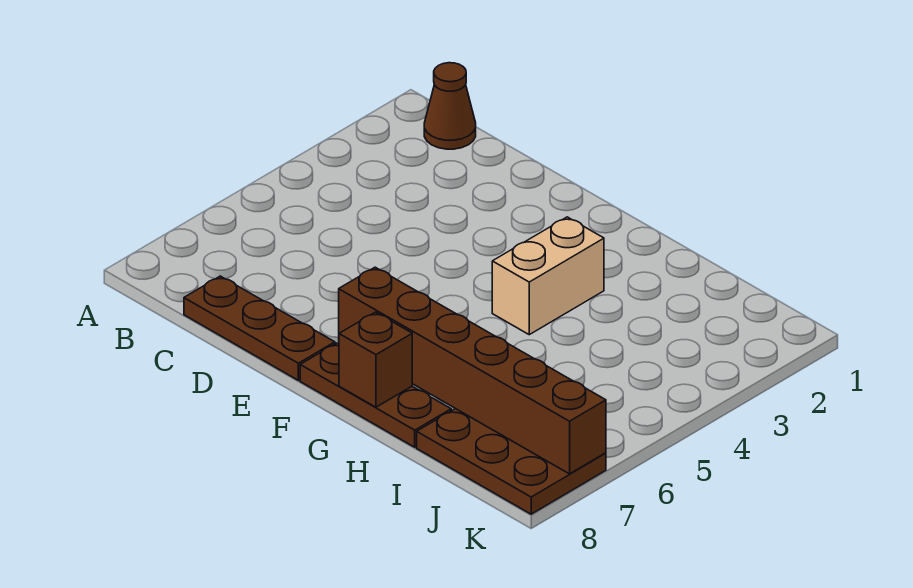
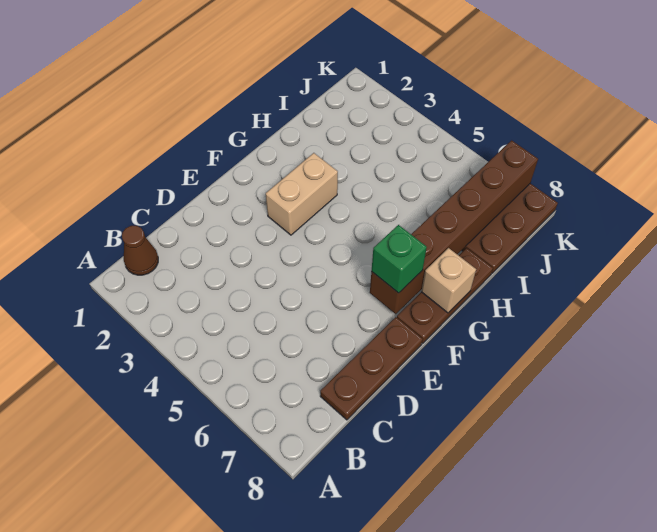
none -> green 1x1 brick [371,225,427,293]
tan 1x2 brick [492,217,604,335] -> tan 1x2 brick turned to [266,153,338,235]
brown 1x1 brick [339,312,412,407] -> tan 1x1 brick [421,248,476,313]

